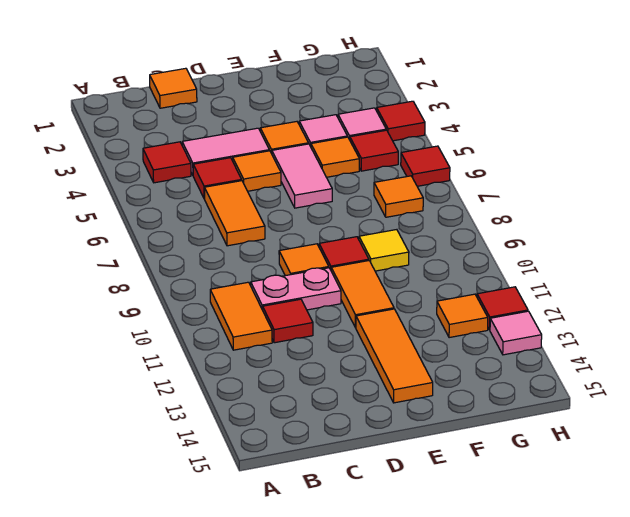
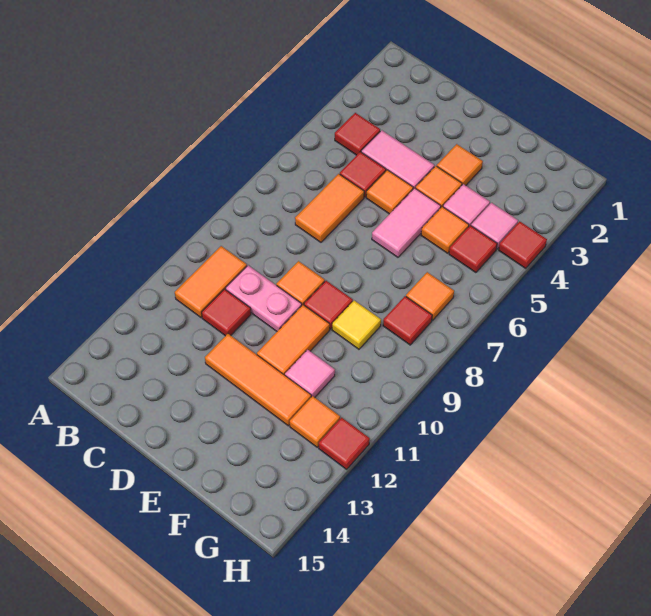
orange 1x1 tile [150,68,197,108] -> orange 1x1 tile moved to [437,144,483,185]
orange 1x3 tile [356,309,433,403] -> orange 1x3 tile turned to [205,334,311,426]
red 1x1 tile [401,146,450,186] -> red 1x1 tile moved to [383,296,432,345]
pink 1x1 tile [490,311,542,355] -> pink 1x1 tile moved to [285,350,335,397]

